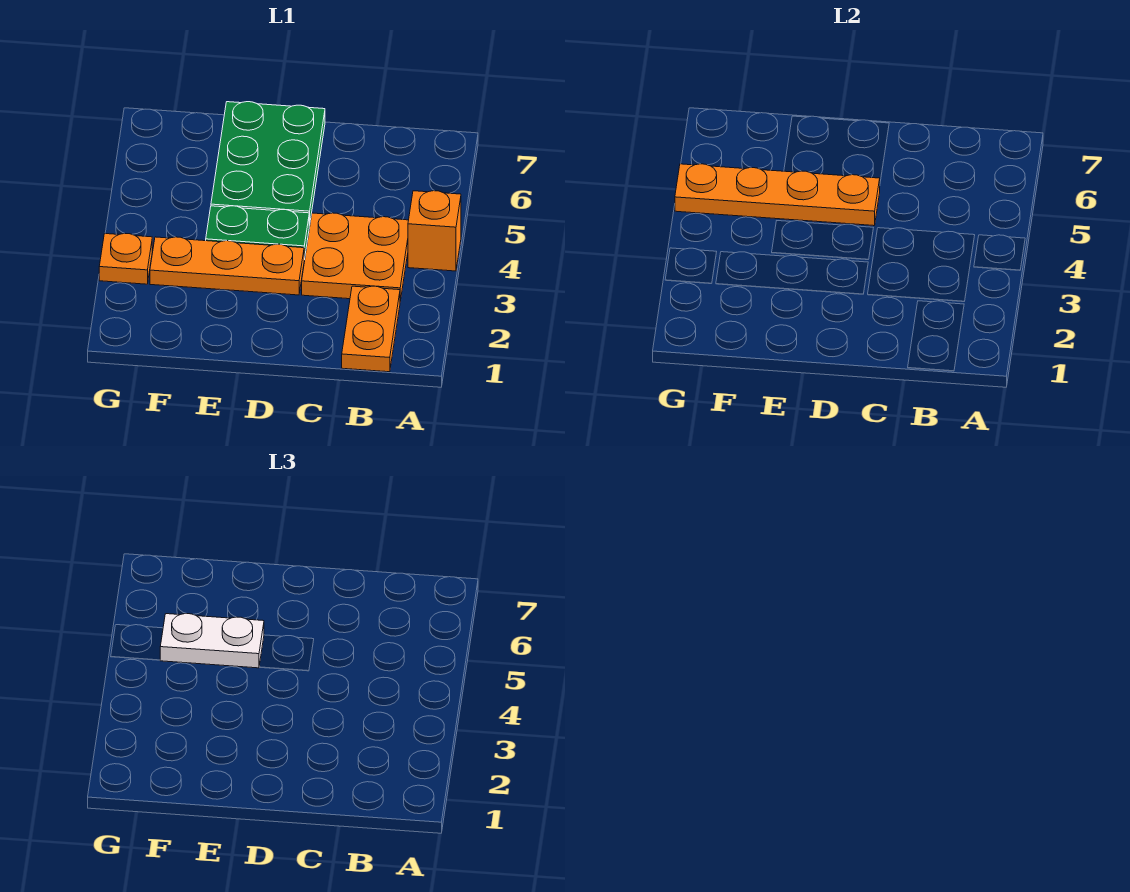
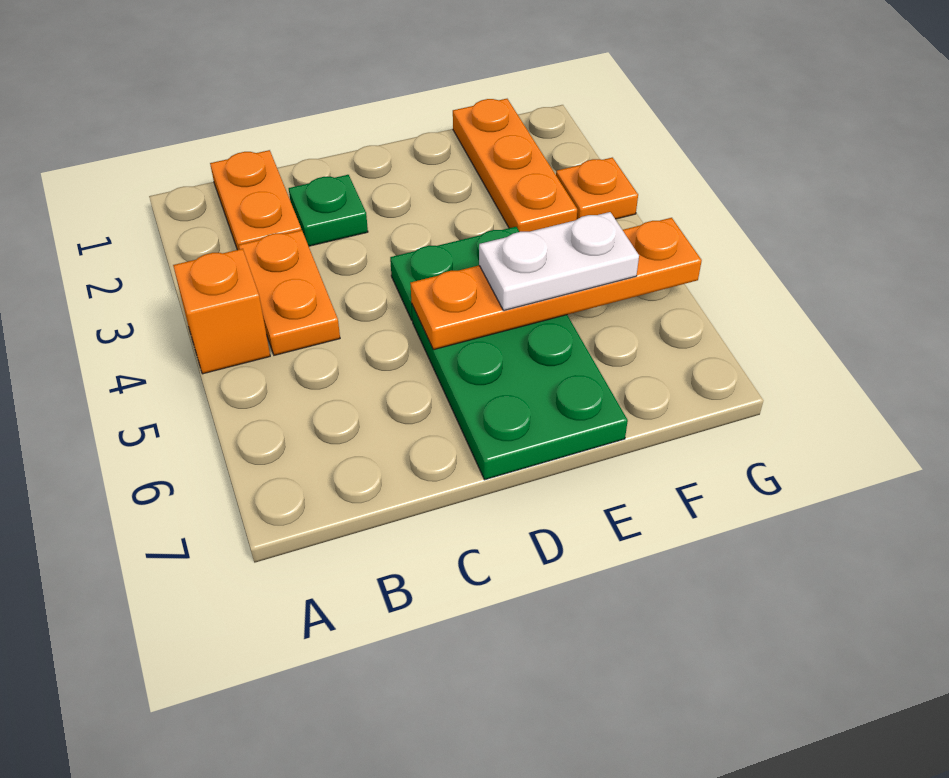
orange 2x2 plate [302,213,409,301] -> orange 1x2 plate [239,230,340,355]
none -> green 1x1 plate [289,175,368,246]
orange 1x3 plate [150,237,304,295] -> orange 1x3 plate turned to [453,99,577,232]

